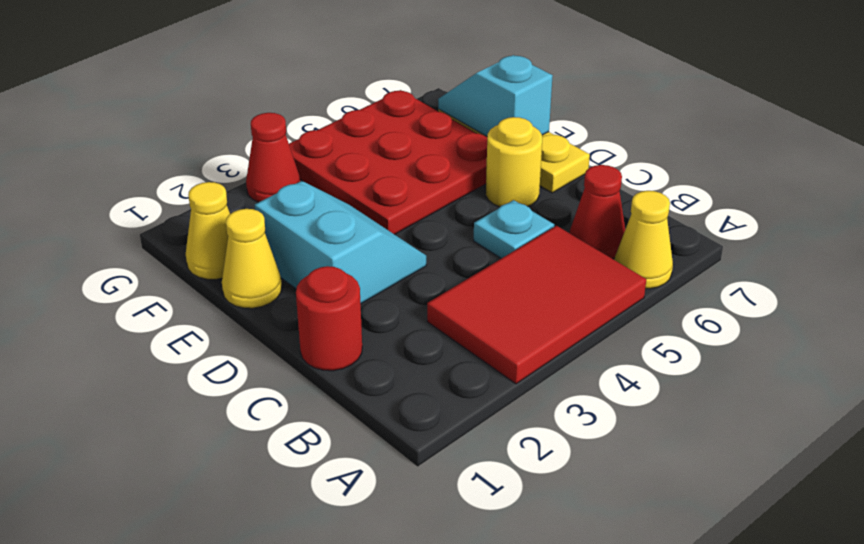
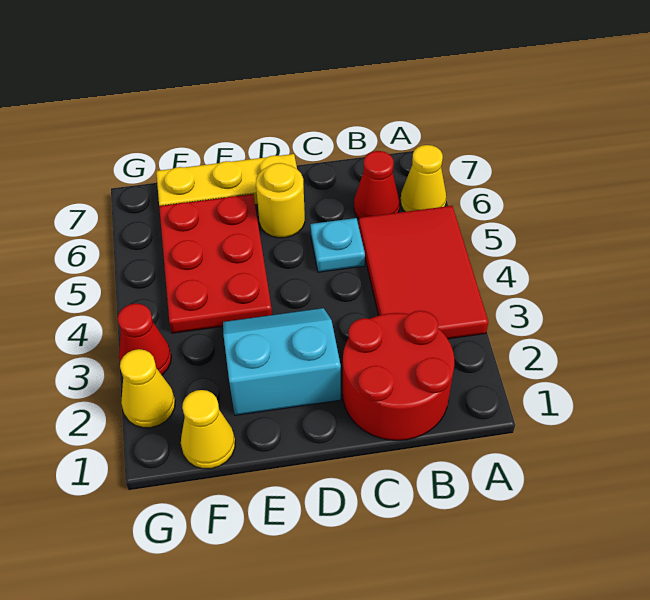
red 1x1 round brick [296,266,362,371] -> red 2x2 round brick [343,311,454,440]
yellow 1x1 cone [222,209,282,308] -> yellow 1x1 cone moved to [120,349,175,428]
red 3x3 plate [289,90,487,235] -> red 2x3 plate [159,194,272,333]
cyan 1x2 slope [438,55,553,137] -> none

